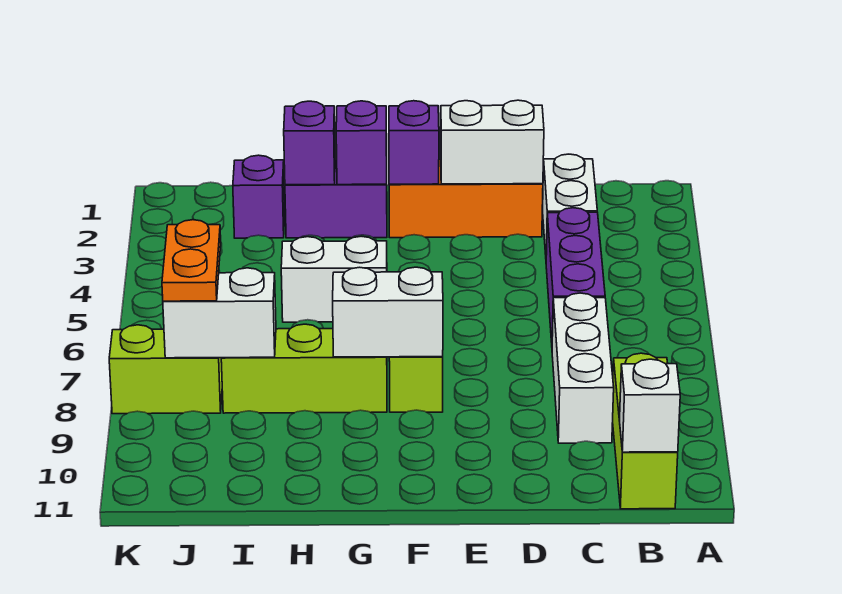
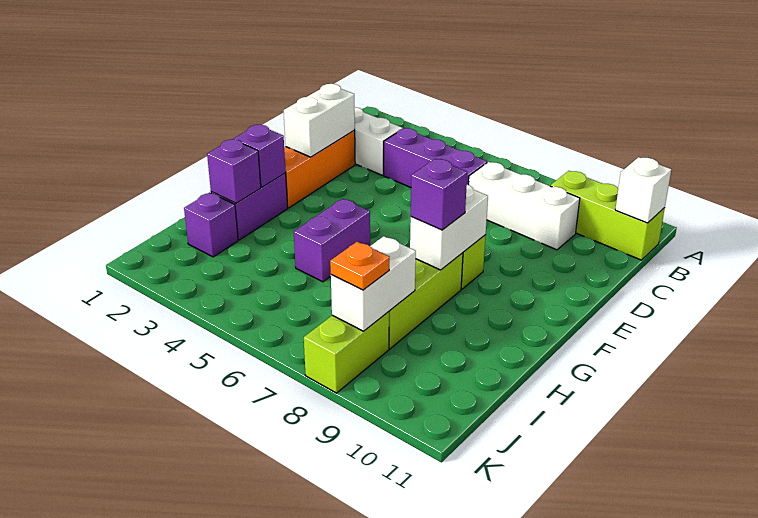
purple 1x1 brick [389,101,439,184] -> purple 1x1 brick moved to [411,159,467,230]
white 1x2 brick [281,236,387,322] -> purple 1x2 brick [294,199,370,282]
orange 1x2 plate [162,220,221,301] -> orange 1x1 plate [330,242,389,290]

